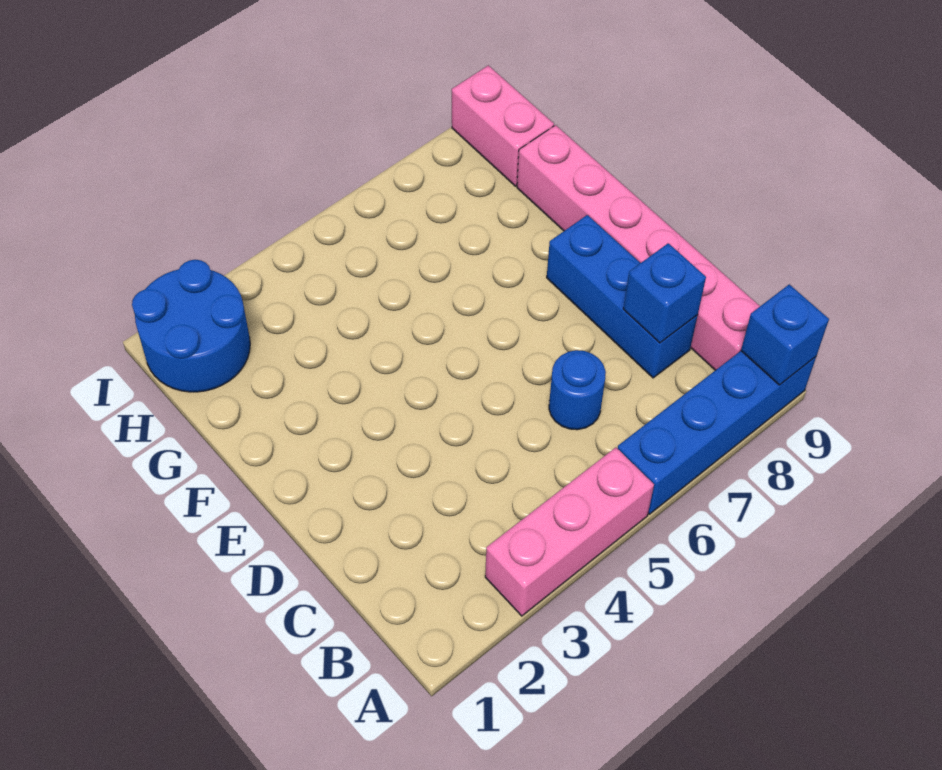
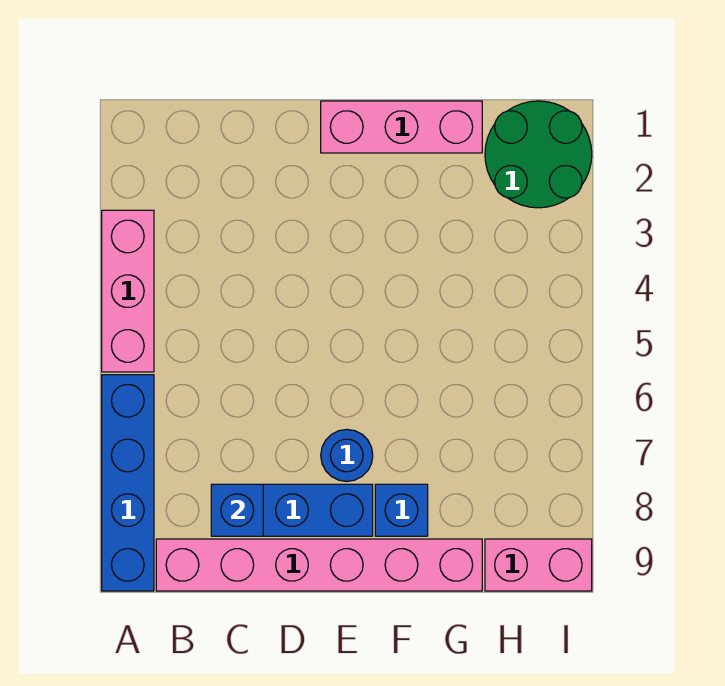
blue 1x1 brick [741,284,829,385] -> blue 1x1 brick moved to [375,484,428,536]
blue 1x1 round brick [549,350,606,430] -> blue 1x1 round brick moved to [321,429,373,482]
none -> pink 1x3 brick [321,101,482,153]
blue 2x2 round brick [132,260,250,392] -> green 2x2 round brick [485,101,592,208]

